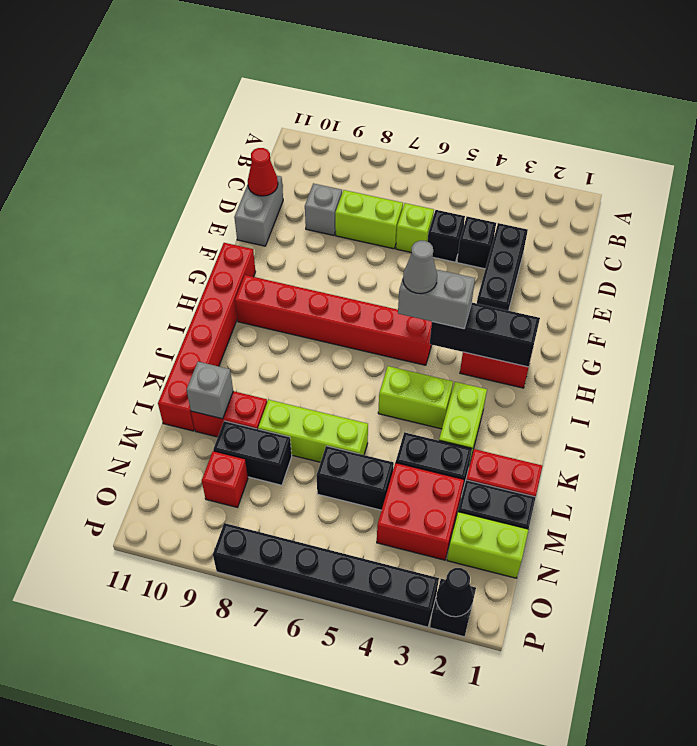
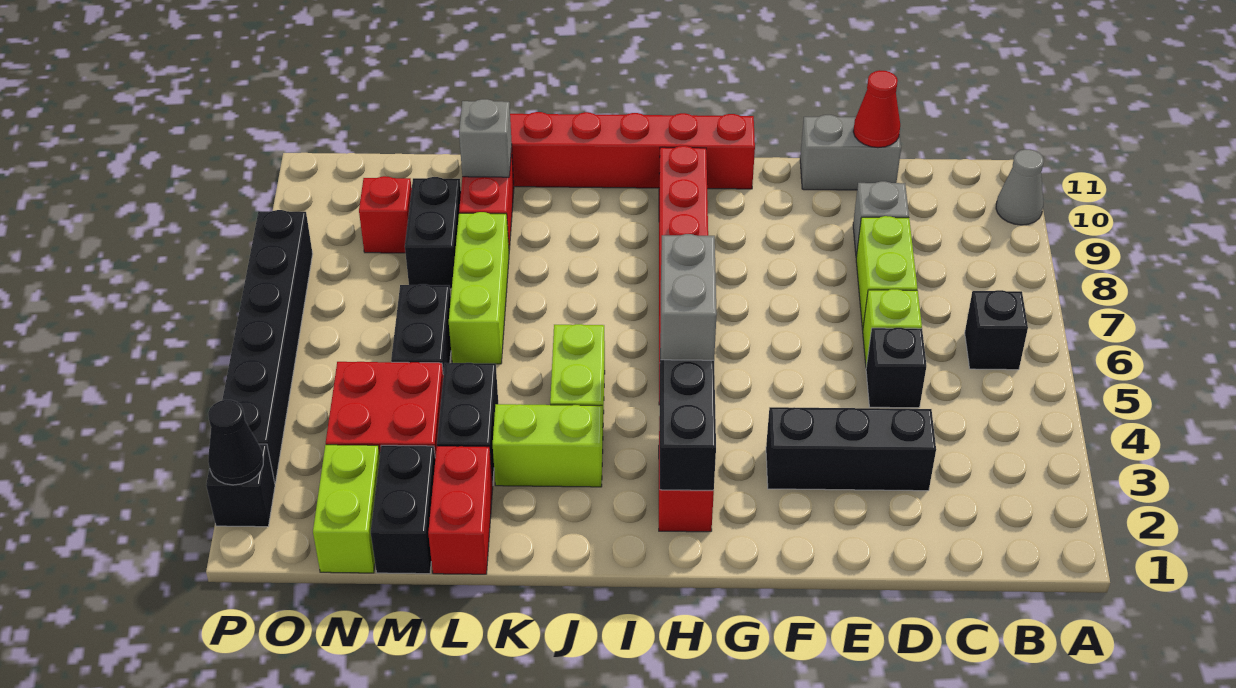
black 1x1 brick [457,217,496,269] -> black 1x1 brick moved to [965,290,1028,370]
grey 1x1 cone [403,241,437,294] -> grey 1x1 cone moved to [996,149,1044,225]

